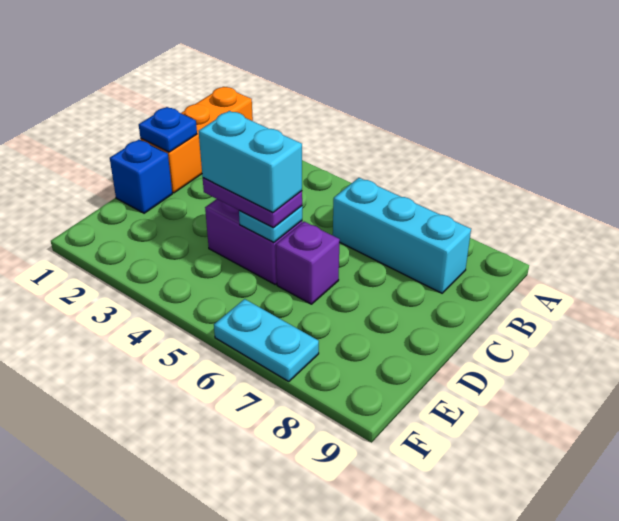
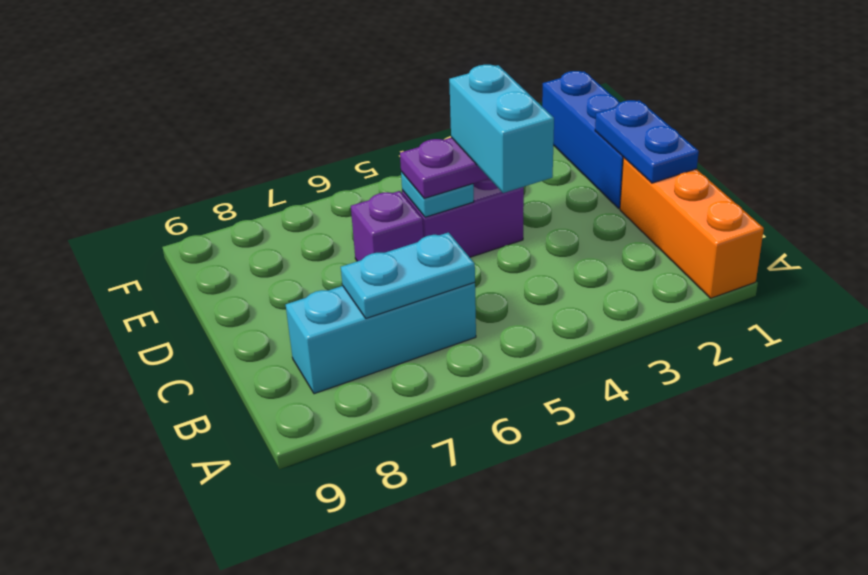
blue 1x1 plate [139,107,197,152] -> blue 1x2 plate [595,100,699,183]
blue 1x1 brick [110,140,172,213] -> blue 1x3 brick [542,71,624,208]
cyan 1x2 brick [199,111,302,212] -> cyan 1x2 brick turned to [449,65,554,193]
cyan 1x2 plate [214,299,319,382] -> cyan 1x2 plate moved to [341,232,475,318]

